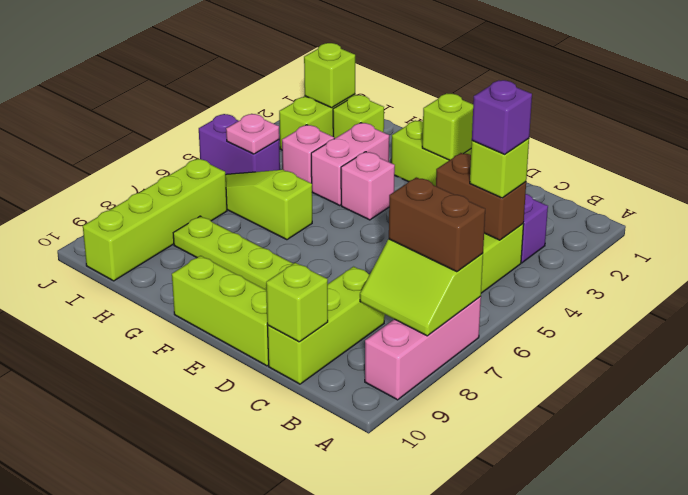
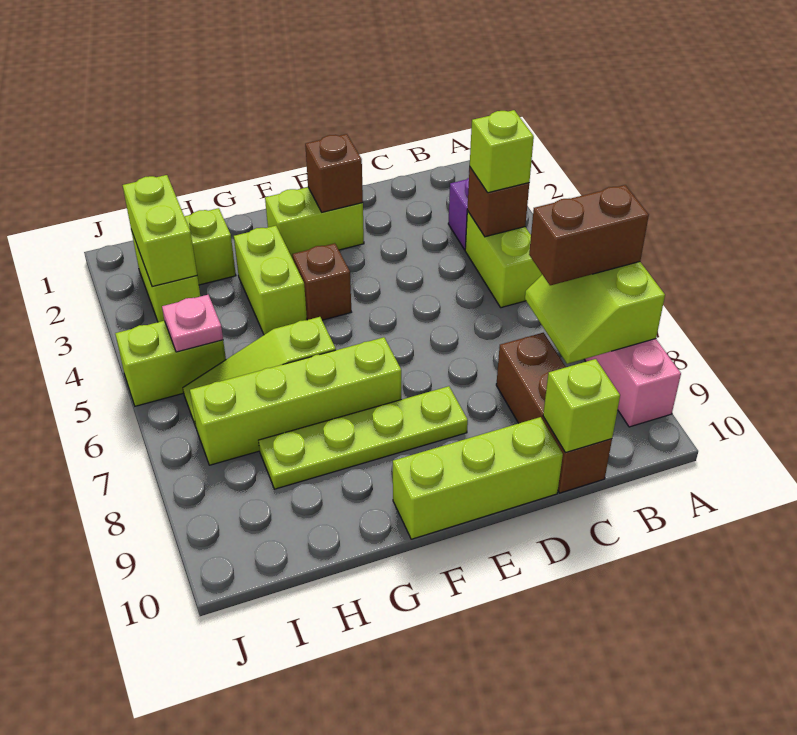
lime 2x2 slope [360,239,483,336] -> lime 2x2 slope turned to [525,262,665,364]
brown 1x2 brick [436,153,526,240] -> brown 1x1 brick [467,168,529,237]
purple 1x1 brick [472,80,532,155] -> none
lime 1x3 brick [267,267,385,384] -> brown 1x3 brick [496,333,612,493]
lime 1x1 brick [422,94,473,160] -> brown 1x1 brick [305,134,363,212]
pink 1x1 brick [341,152,395,220] -> brown 1x1 brick [292,243,351,320]
pink 1x2 brick [311,123,389,205] -> lime 1x2 brick [234,226,307,335]
pink 1x1 brick [282,125,334,183] -> none
lime 1x1 brick [304,43,355,108] -> lime 1x2 brick [123,175,197,287]
purple 1x2 brick [199,114,280,174] -> lime 1x2 brick [115,321,226,406]
lime 1x4 brick [83,159,227,281] -> lime 1x4 brick turned to [190,337,401,465]

